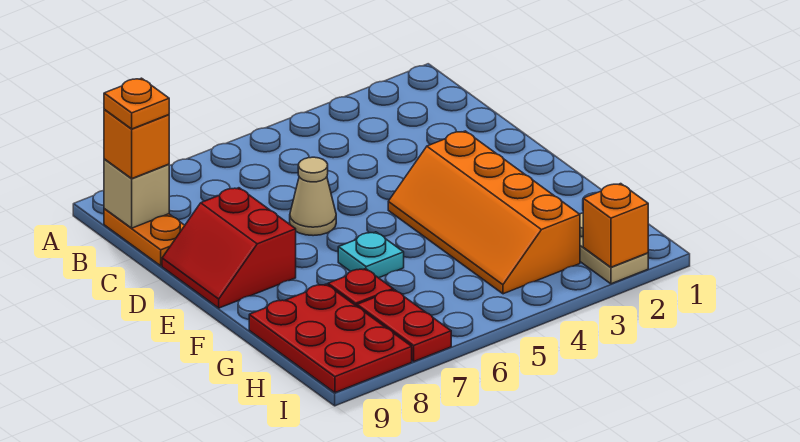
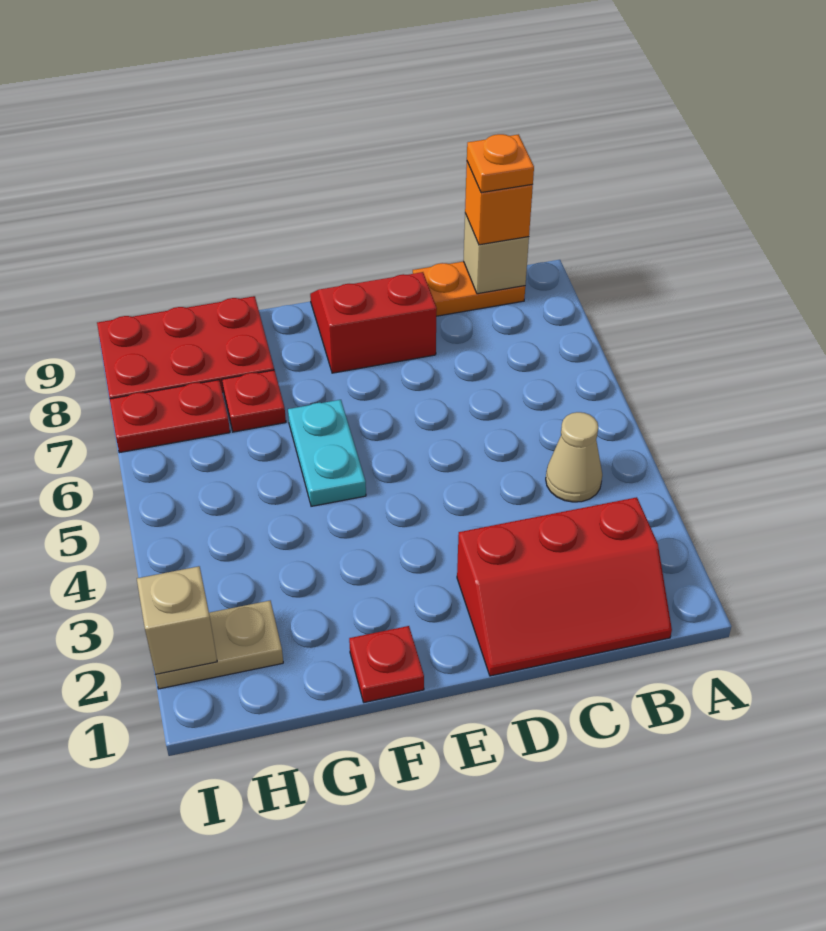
none -> red 2x3 slope [457,497,672,676]
tan 1x1 cone [290,157,336,236] -> tan 1x1 cone moved to [546,412,602,502]
orange 2x4 slope [388,131,580,294] -> none
none -> red 1x1 plate [349,626,424,703]
cyan 1x1 plate [338,232,404,278] -> cyan 1x2 plate [288,400,366,506]
orange 1x1 brick [583,184,648,267] -> tan 1x1 brick [137,566,217,674]

